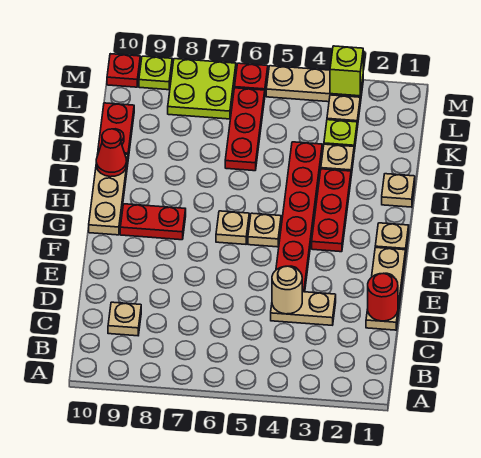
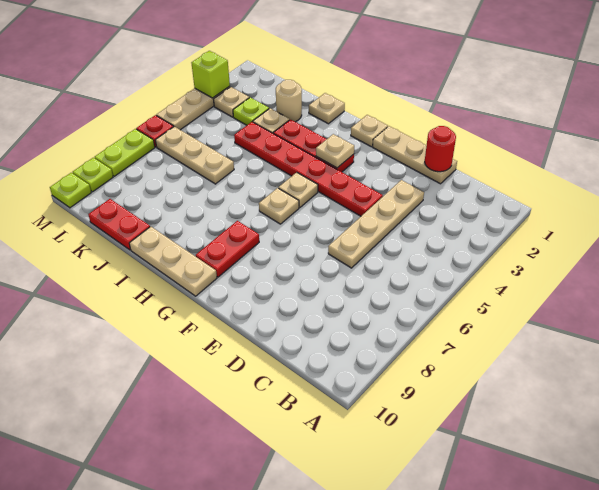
tan 1x1 plate [108,302,141,336] -> tan 1x1 plate moved to [316,134,354,168]
tan 1x2 plate [271,292,336,325] -> tan 1x4 plate [328,180,424,268]
tan 1x1 round brick [272,266,302,314] -> tan 1x1 round brick moved to [276,80,302,122]
red 1x1 cone [96,129,127,177] -> none
red 1x3 plate [225,88,265,171] -> tan 1x3 plate [155,126,234,184]
lime 2x2 plate [168,59,236,119] -> lime 1x2 plate [95,129,155,176]
red 1x1 plate [107,54,140,87] -> lime 1x1 plate [50,173,91,208]

